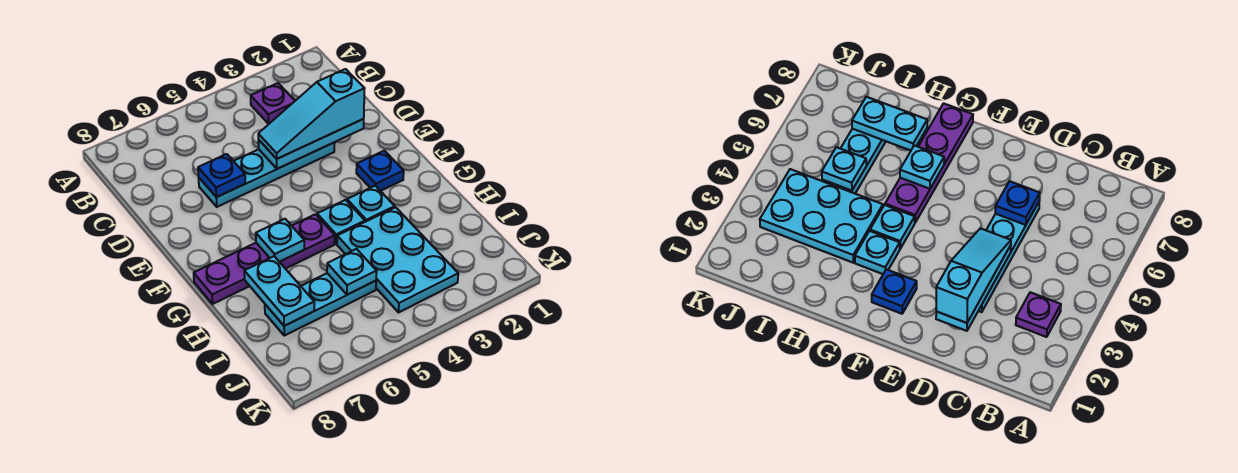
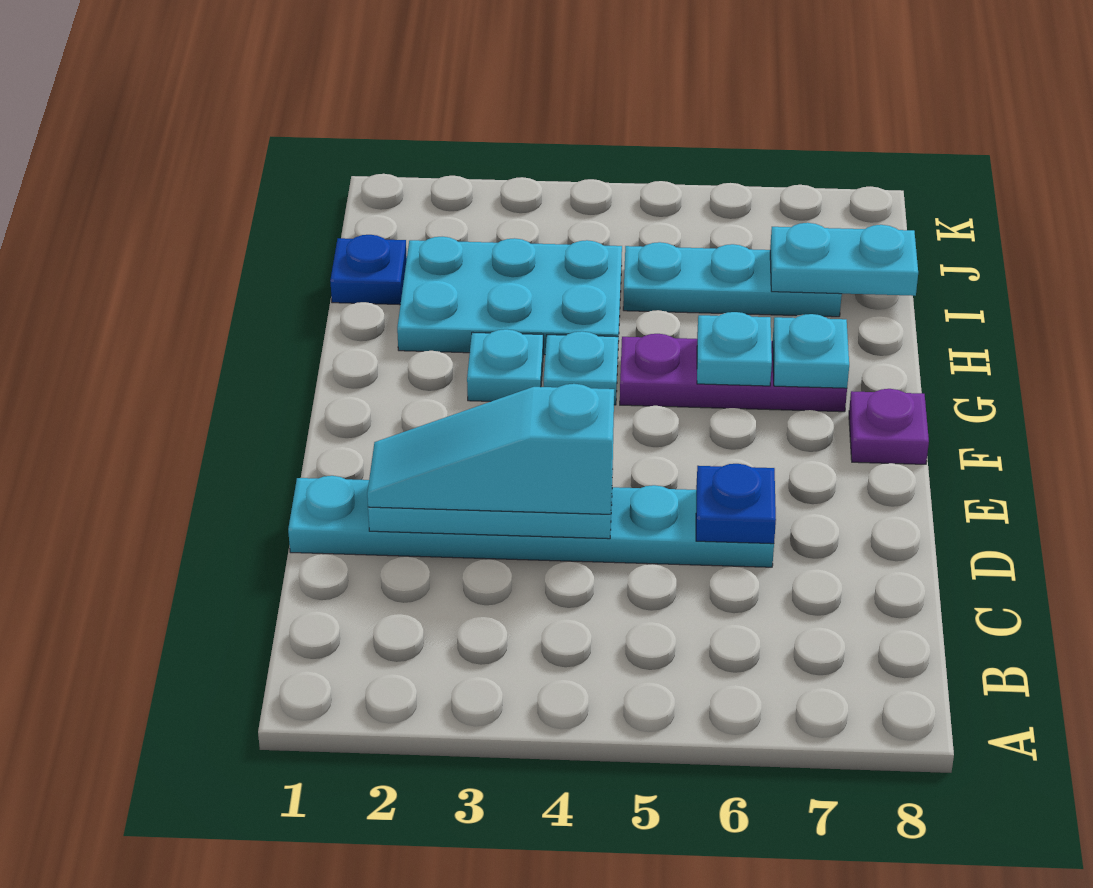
purple 1x1 plate [251,83,295,124] -> purple 1x1 plate moved to [849,389,929,464]
cyan 1x3 slope [258,69,365,159] -> cyan 1x3 slope turned to [367,384,614,514]
cyan 1x4 plate [199,143,335,207] -> cyan 1x6 plate [288,476,774,567]
blue 1x1 plate [356,151,404,191] -> blue 1x1 plate moved to [330,235,407,305]
purple 1x4 plate [194,214,335,304] -> purple 1x3 plate [620,334,847,412]
cyan 2x3 plate [337,207,458,312] -> cyan 2x3 plate turned to [397,237,622,355]
cyan 1x2 plate [244,256,314,326] -> cyan 1x2 plate turned to [770,223,918,296]
cyan 1x1 plate [327,249,376,295] -> cyan 1x1 plate moved to [773,314,849,388]

